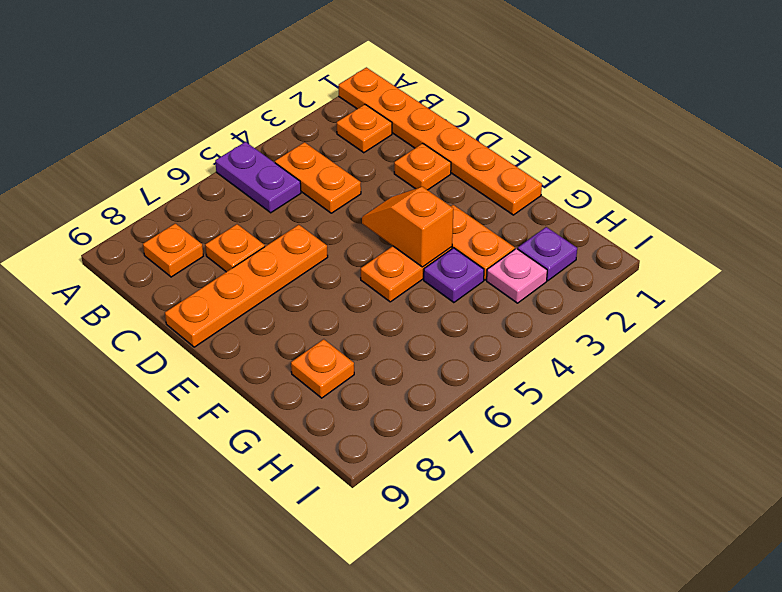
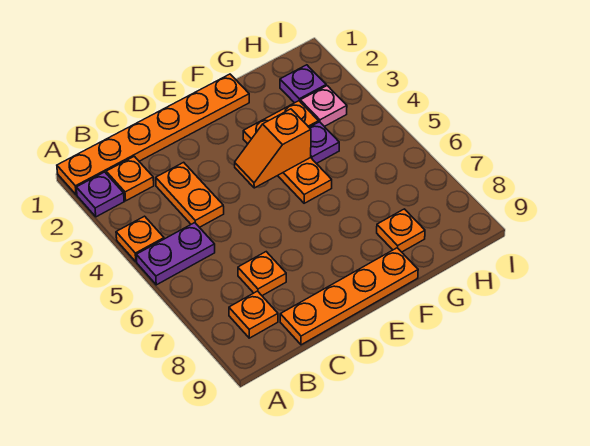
none -> purple 1x1 plate [76,172,124,217]
orange 1x2 plate [275,142,361,213] -> orange 1x2 plate turned to [156,162,224,227]
orange 1x1 plate [394,143,451,190] -> orange 1x1 plate moved to [116,216,164,262]
orange 1x4 plate [165,225,328,347] -> orange 1x4 plate turned to [280,248,418,345]

